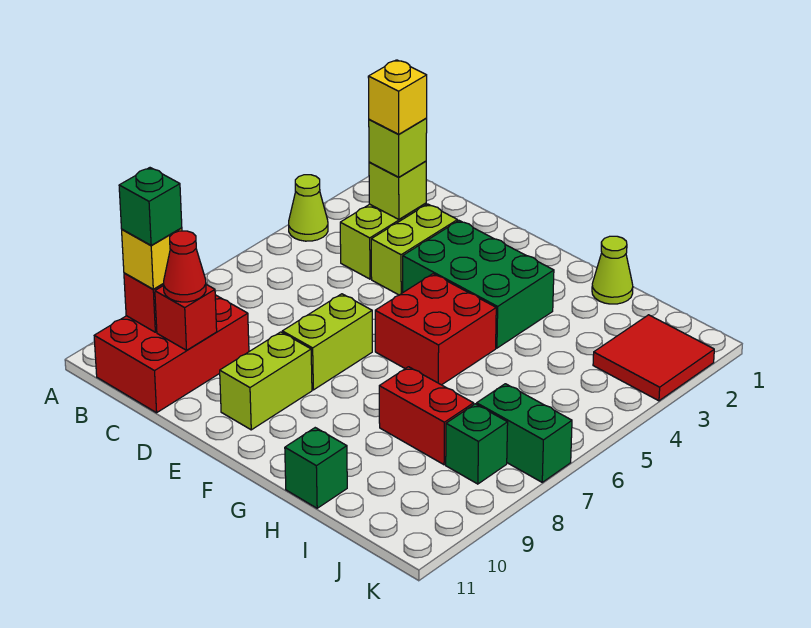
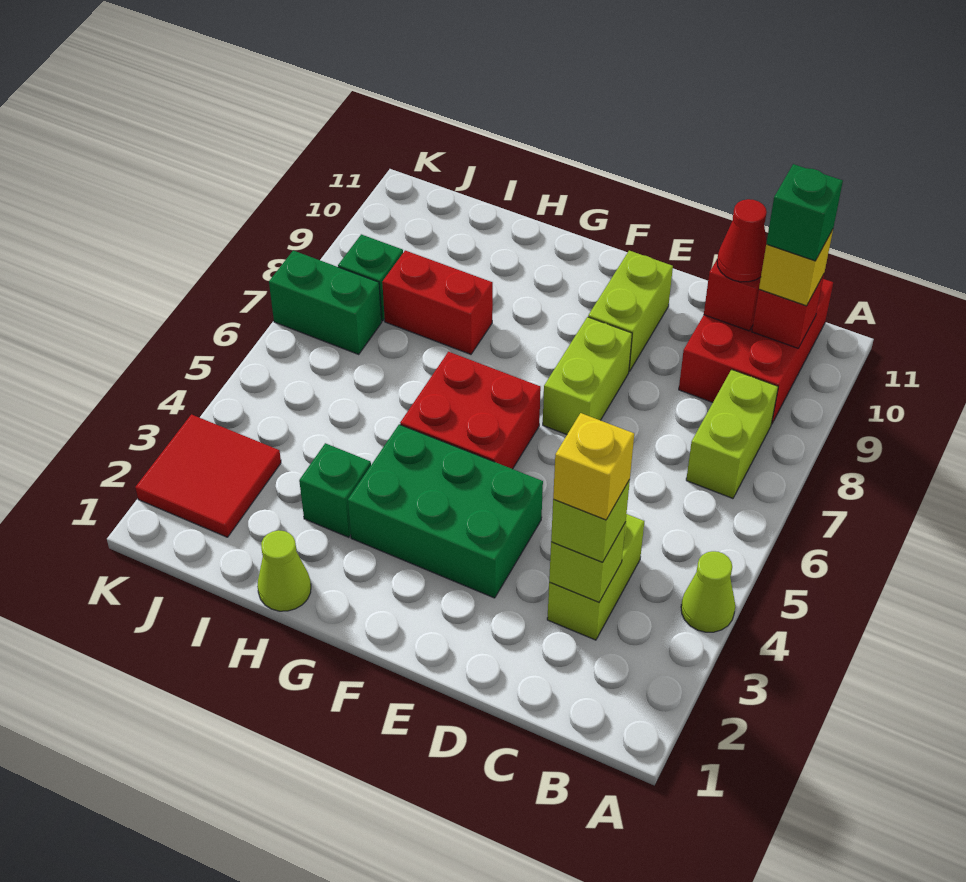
lime 1x2 brick [371,204,458,295] -> lime 1x2 brick moved to [686,369,778,498]
green 1x1 brick [285,428,347,508] -> green 1x1 brick moved to [299,443,371,537]

